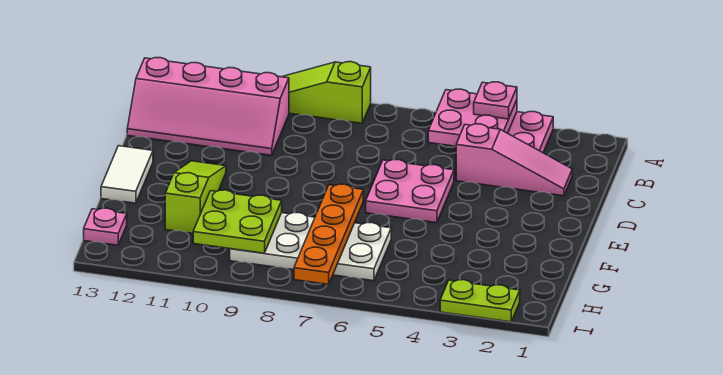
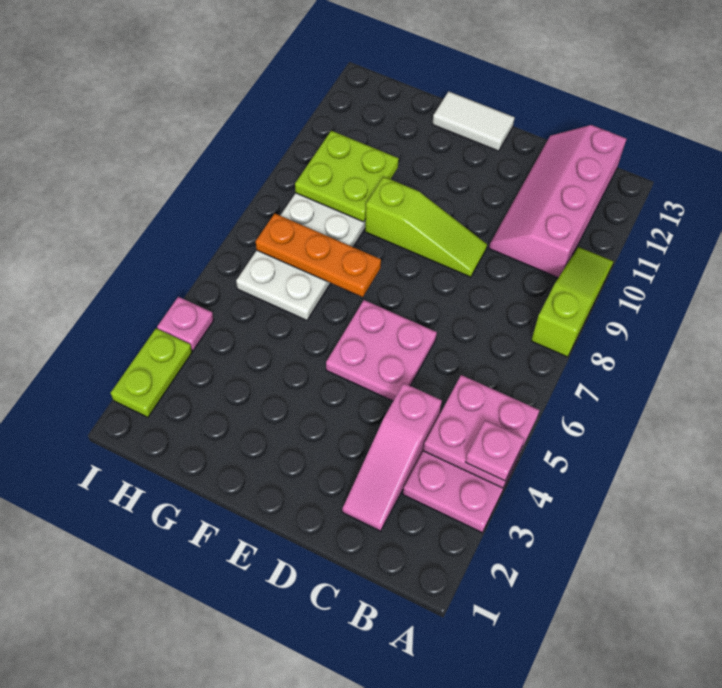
lime 1x3 slope [165,161,226,233] -> lime 1x3 slope moved to [365,177,487,277]
orange 1x4 plate [294,184,363,284] -> orange 1x3 plate [256,214,381,297]
pink 1x1 plate [84,208,127,245] -> pink 1x1 plate moved to [157,297,214,351]

